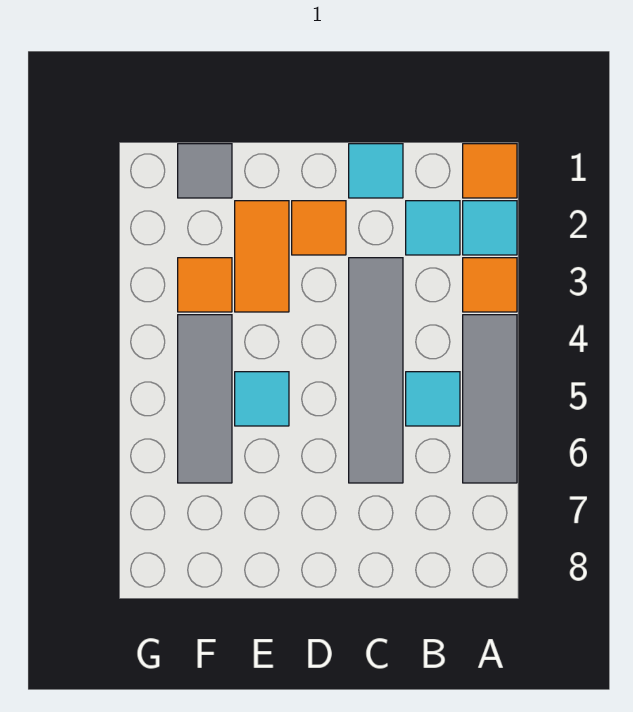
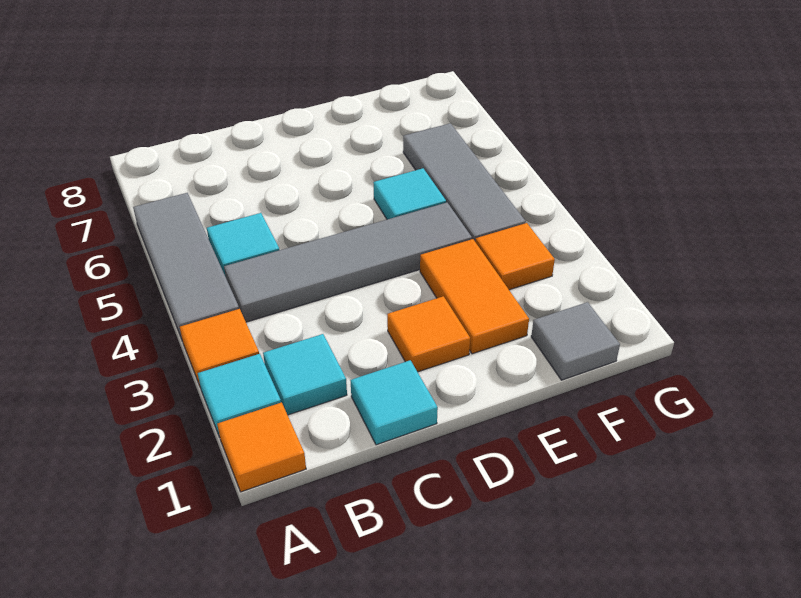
grey 1x4 tile [349,258,403,483] -> grey 1x4 tile turned to [224,203,472,322]

